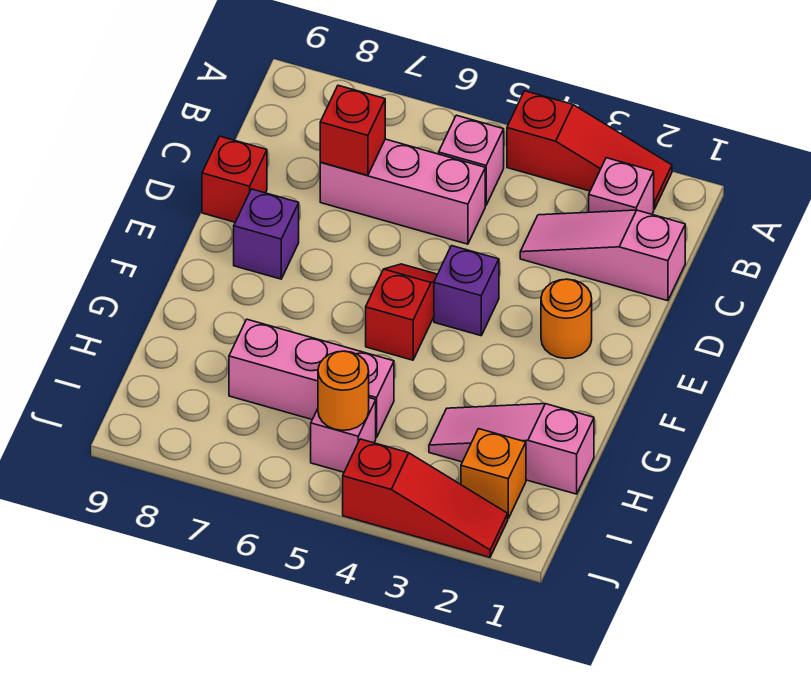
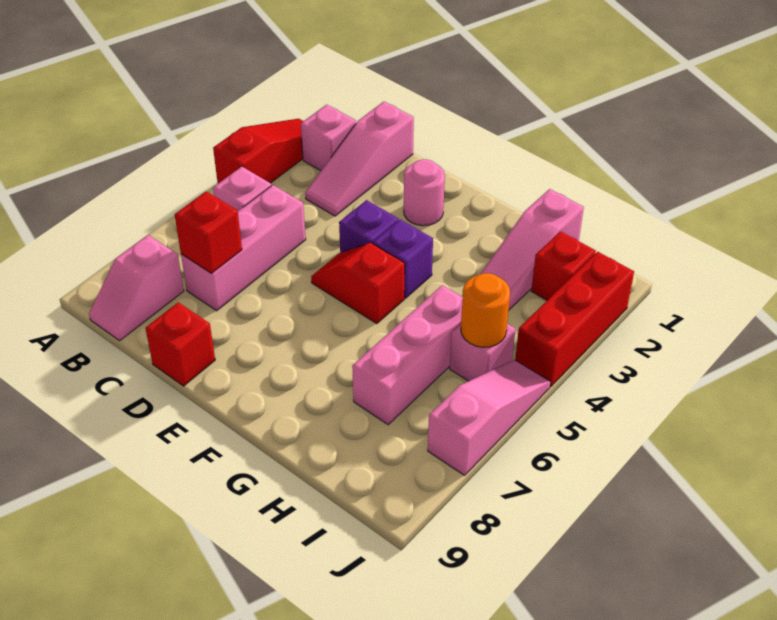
none -> pink 1x2 slope [89,235,184,341]
orange 1x1 round brick [541,279,592,359] -> pink 1x1 round brick [404,159,445,226]
purple 1x1 brick [234,189,299,279] -> purple 1x1 brick moved to [373,219,433,298]
orange 1x1 brick [461,429,526,518] -> red 1x1 brick [531,232,596,300]
red 1x3 slope [343,439,508,557] -> red 1x3 brick [515,252,634,387]
none -> pink 1x3 slope [428,360,550,475]

